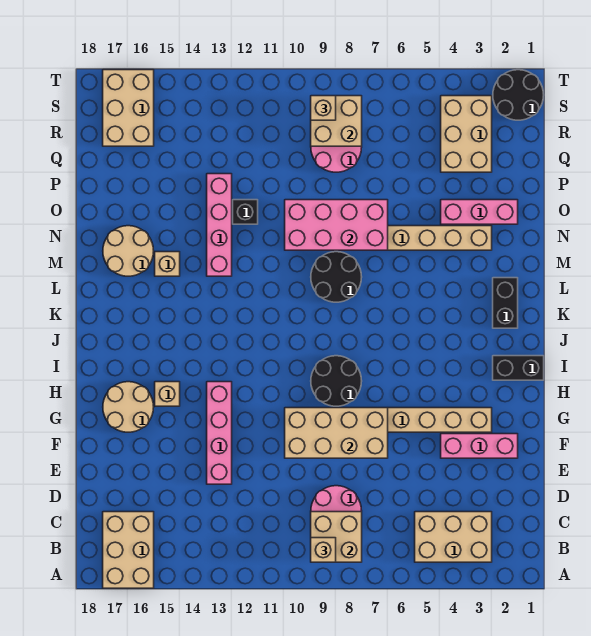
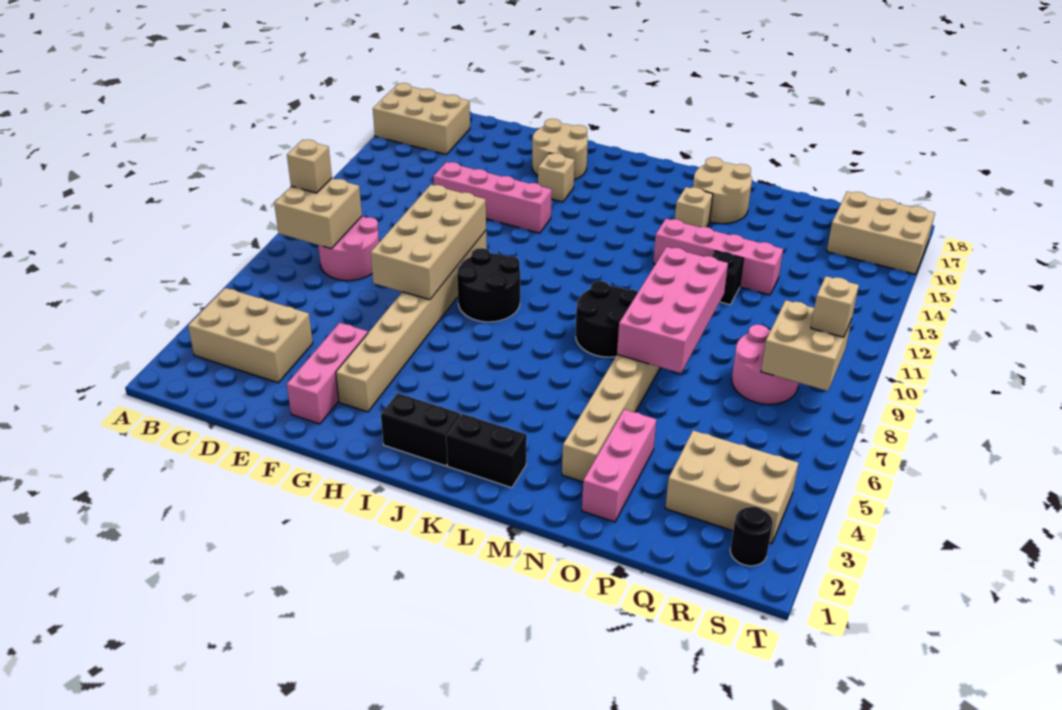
tan 2x3 brick [415,512,492,562] -> tan 2x3 brick turned to [188,288,313,383]
black 1x2 brick [493,356,544,380] -> black 1x2 brick turned to [381,393,460,466]
black 2x2 round brick [493,70,544,120] -> black 1x1 round brick [730,507,773,566]

